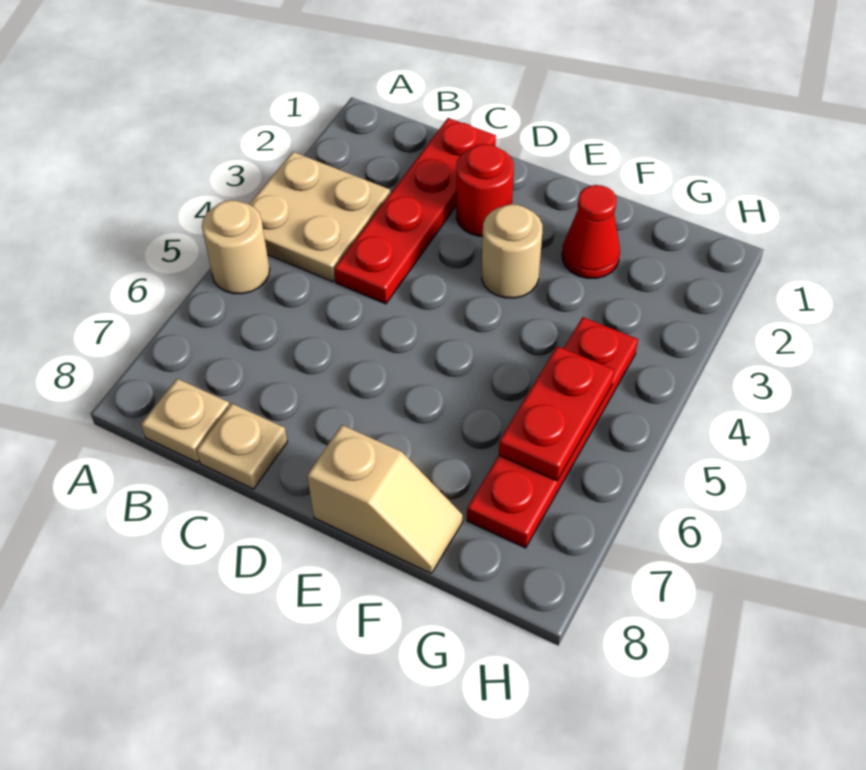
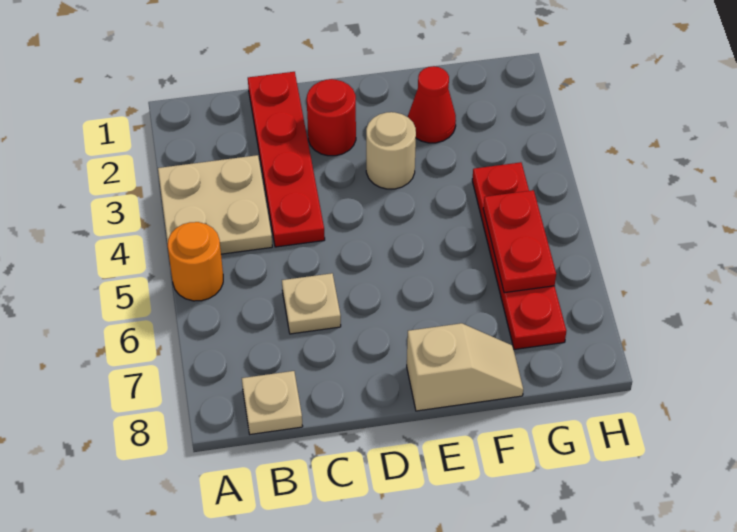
tan 1x1 round brick [202,200,270,294] -> orange 1x1 round brick [168,222,223,301]
tan 1x1 plate [196,404,287,489] -> tan 1x1 plate moved to [282,273,341,334]

